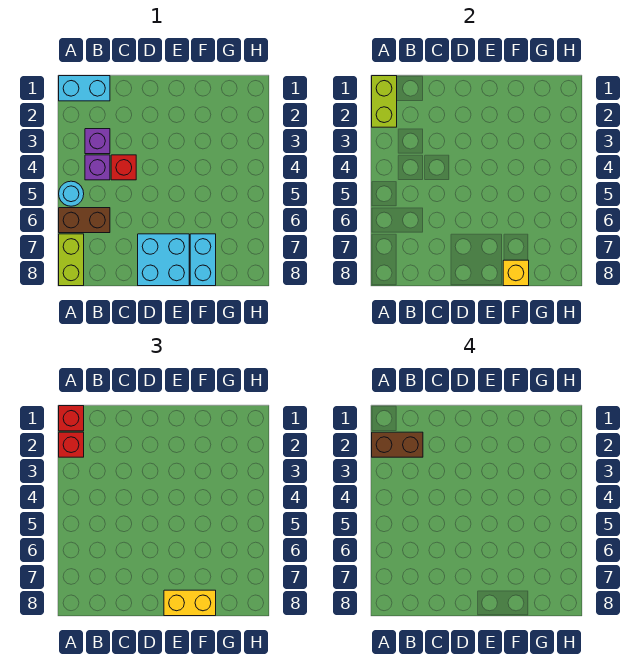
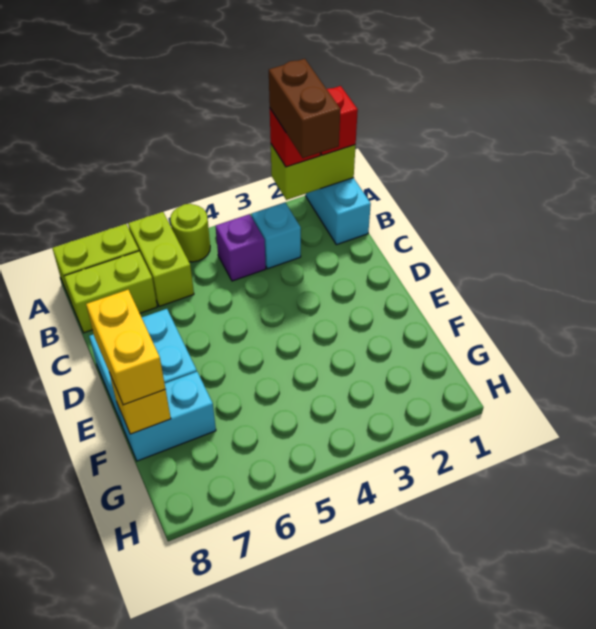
cyan 1x1 round brick [59,181,84,206] -> lime 1x1 round brick [170,204,210,262]
brown 1x2 brick [59,208,110,233] -> lime 1x2 brick [128,212,194,306]
purple 1x1 brick [85,129,110,154] -> cyan 1x1 brick [252,202,301,269]
none -> lime 1x2 brick [64,251,157,333]
red 1x1 brick [111,155,136,180] -> none

